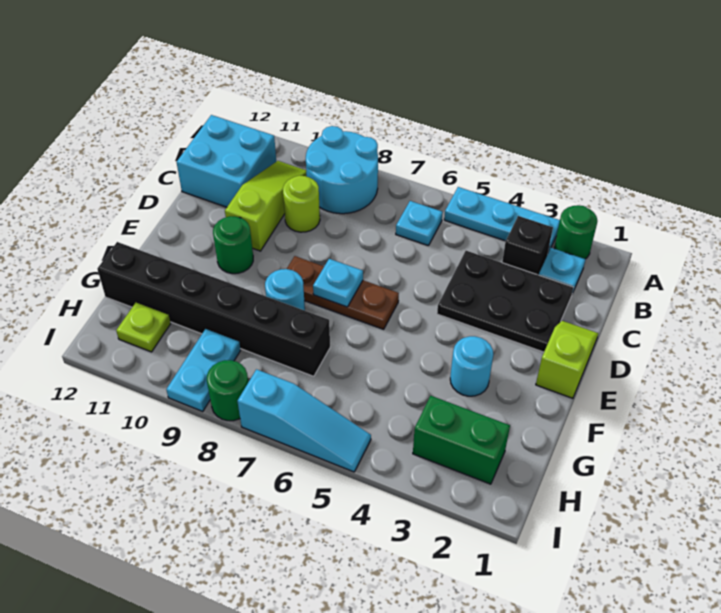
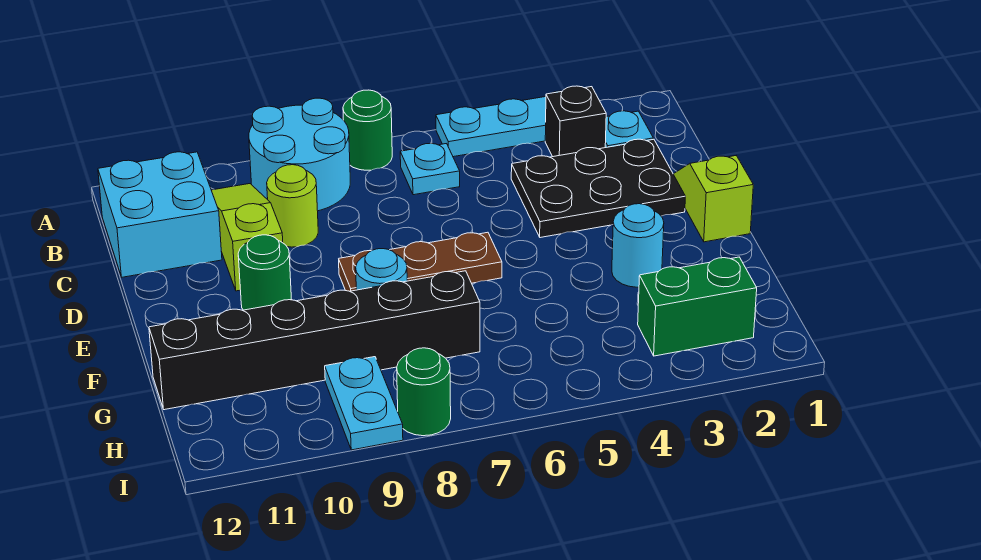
green 1x1 round brick [554,205,597,259] -> green 1x1 round brick moved to [343,90,392,170]
cyan 1x1 plate [313,259,363,307] -> none
lime 1x1 plate [116,303,171,352] -> none
cyan 1x3 slope [238,369,371,472] -> none

